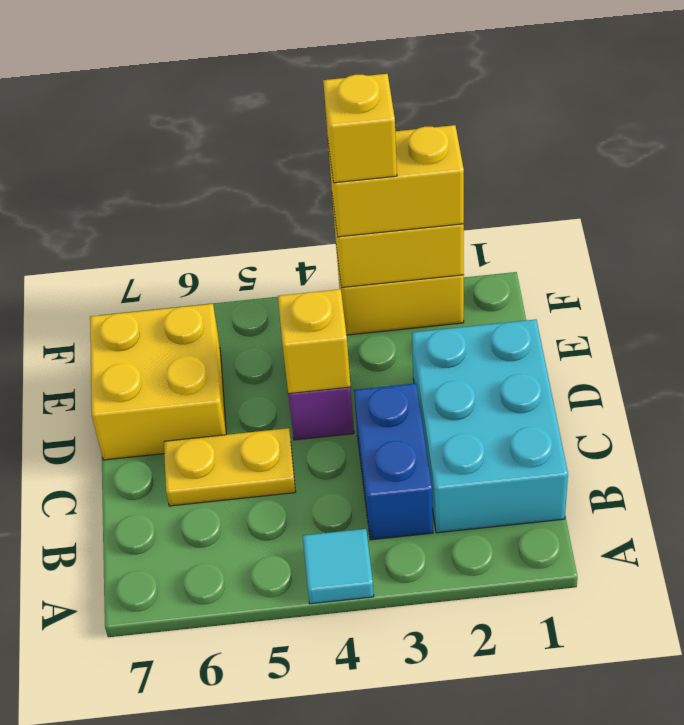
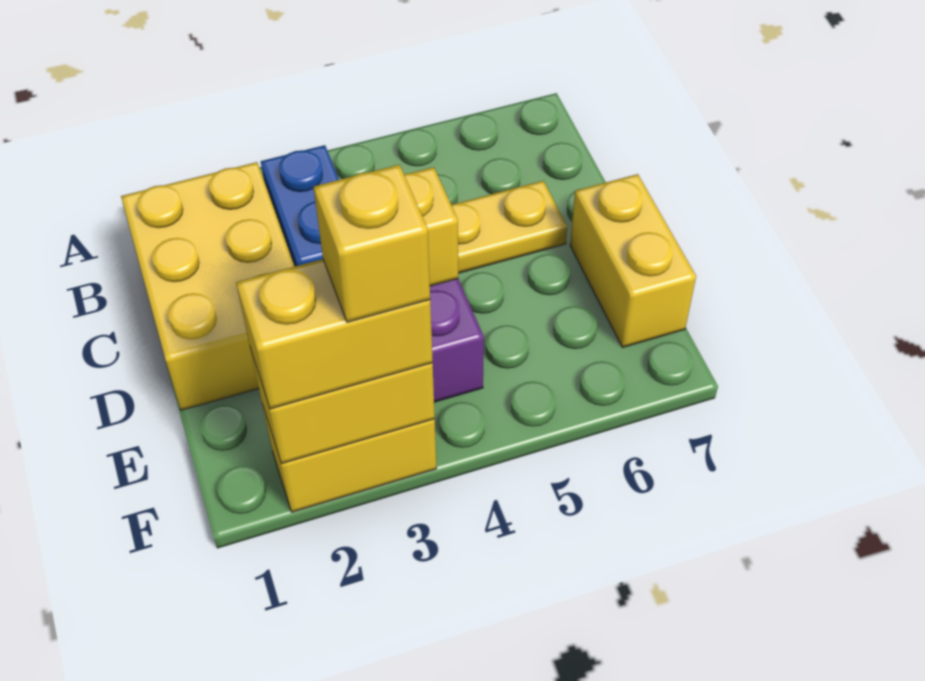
cyan 1x1 tile [303,529,374,604] -> none
cyan 2x3 brick [412,319,568,533] -> yellow 2x3 brick [121,162,294,410]
yellow 2x2 brick [90,304,226,460] -> yellow 1x2 brick [570,174,696,348]

